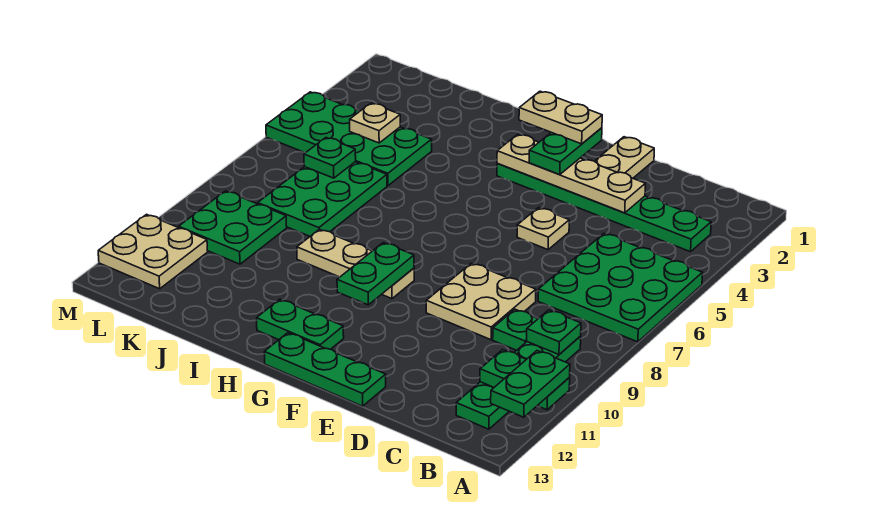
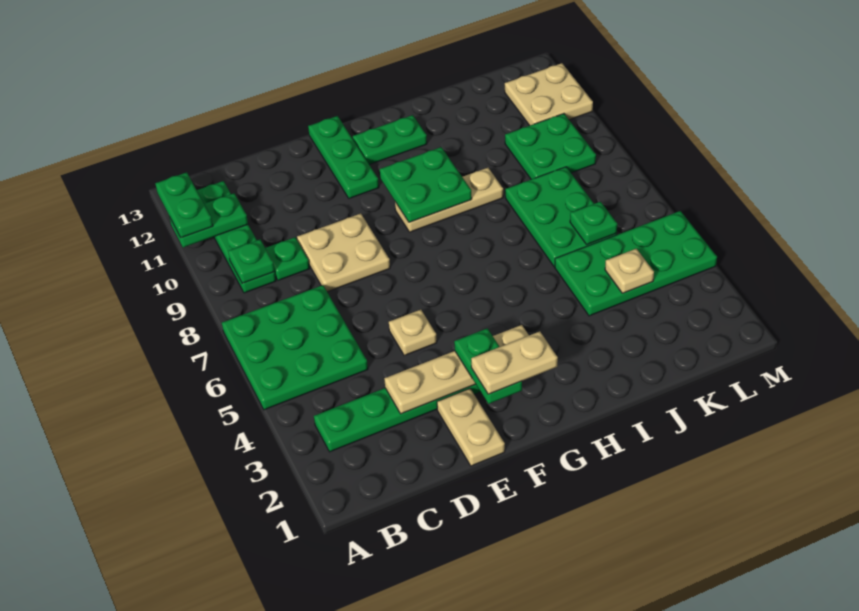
green 1x3 plate [264,333,386,406] -> green 1x3 plate turned to [308,116,379,198]
green 1x2 plate [337,243,414,305] -> green 2x2 plate [380,147,472,222]

